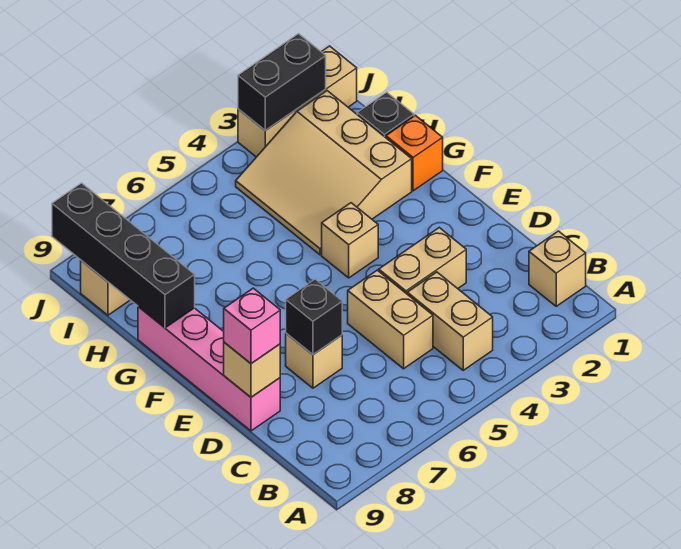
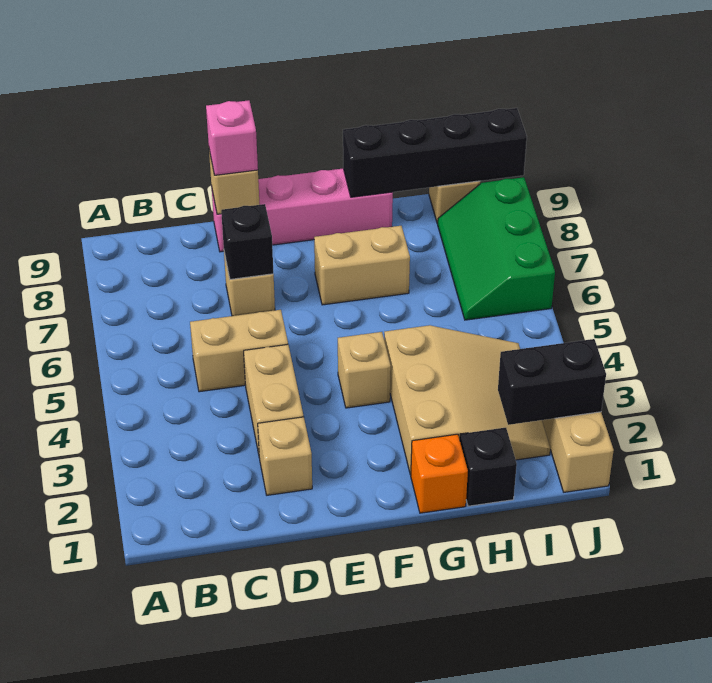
tan 1x1 brick [529,231,586,306] -> tan 1x1 brick moved to [258,417,312,495]
tan 1x2 brick [407,272,493,370] -> tan 1x2 brick moved to [314,226,410,305]
tan 3x3 slope [236,91,412,255] -> tan 3x3 slope turned to [384,325,550,475]
none -> green 2x3 slope [437,177,555,320]
black 1x2 brick [238,34,326,131] -> black 1x2 brick turned to [498,339,606,425]

